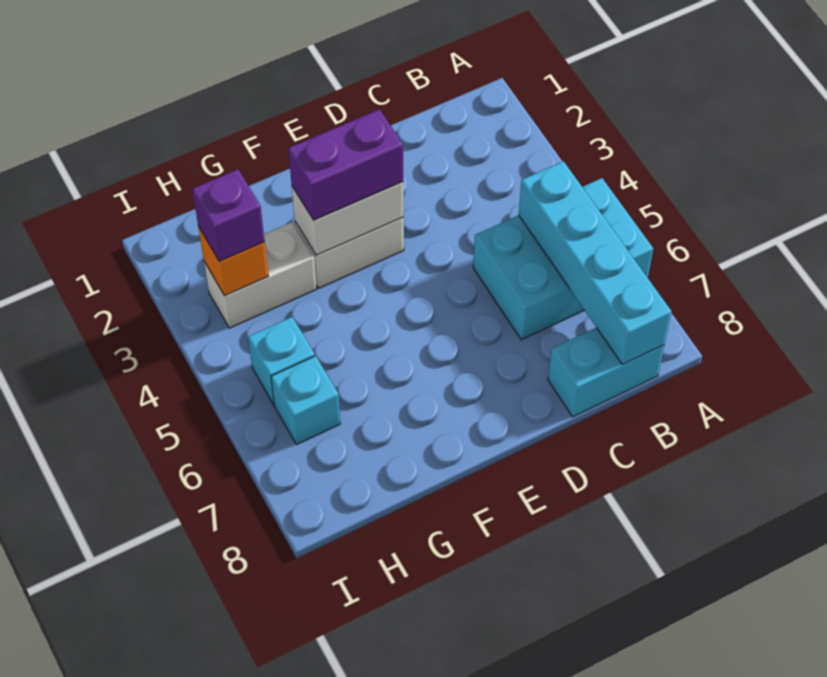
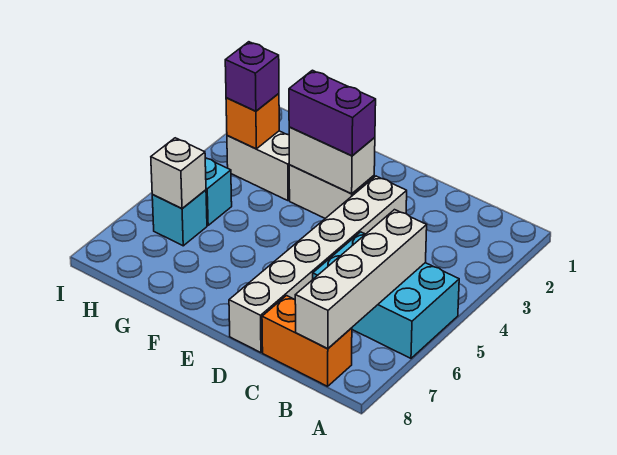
cyan 1x4 brick [519,161,672,365] -> white 1x4 brick [295,210,427,349]
cyan 1x2 brick [548,328,664,417] -> orange 1x2 brick [262,296,352,386]
none -> white 1x6 brick [229,176,407,353]
none -> white 1x1 brick [151,138,206,209]

